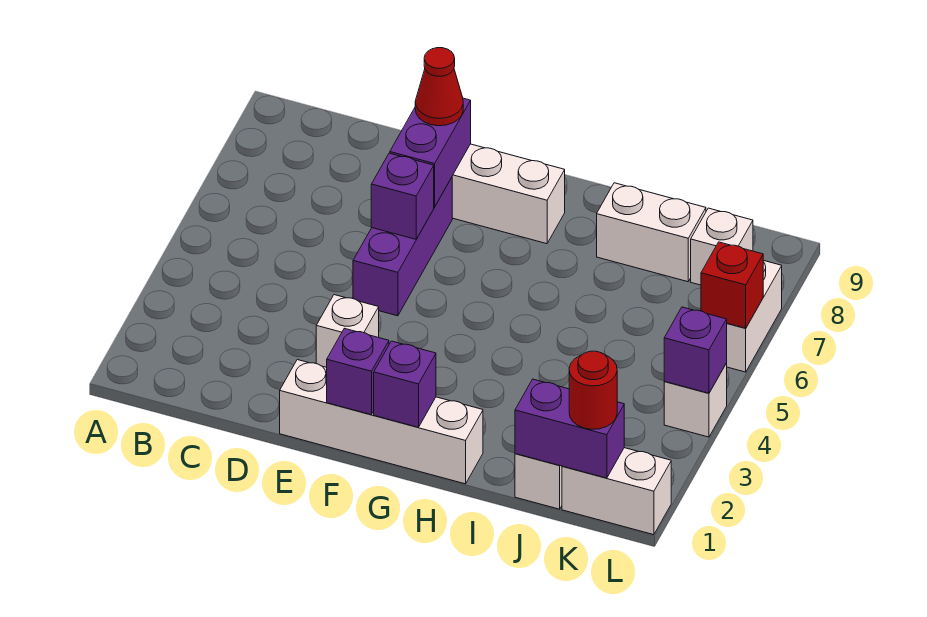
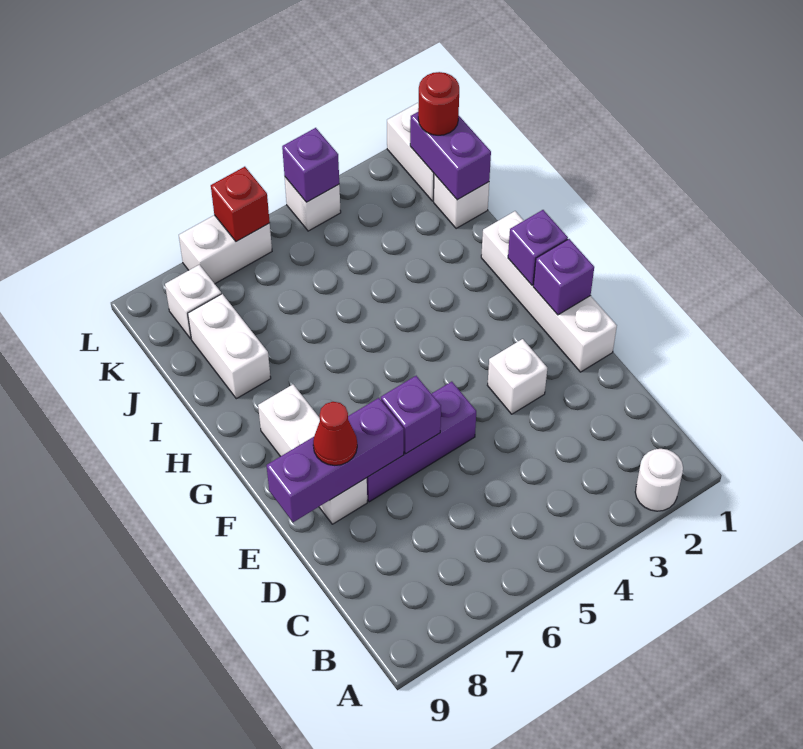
none -> white 1x1 round brick [635,449,683,511]
purple 1x2 brick [390,98,471,207] -> purple 1x3 brick [266,398,404,522]

